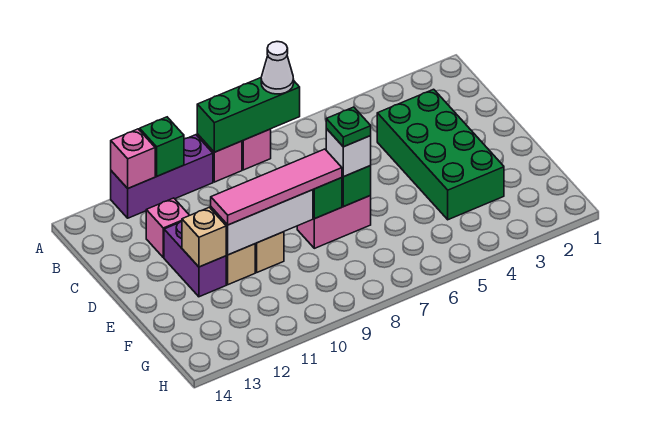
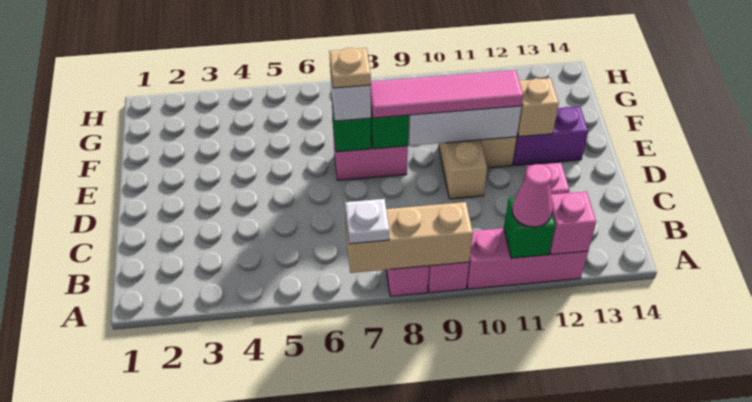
green 1x3 brick [197,78,300,152] -> tan 1x3 brick [345,202,473,273]
white 1x1 cone [261,42,294,94] -> white 1x1 plate [345,199,389,244]
purple 1x3 brick [111,135,213,218] -> pink 1x3 brick [467,228,588,289]
none -> pink 1x1 cone [512,164,553,227]
green 2x4 brick [377,89,504,220] -> none
purple 1x2 brick [164,221,226,297] -> purple 1x2 brick turned to [513,106,588,165]
green 1x1 plate [326,107,371,147] -> tan 1x1 plate [329,48,371,88]

